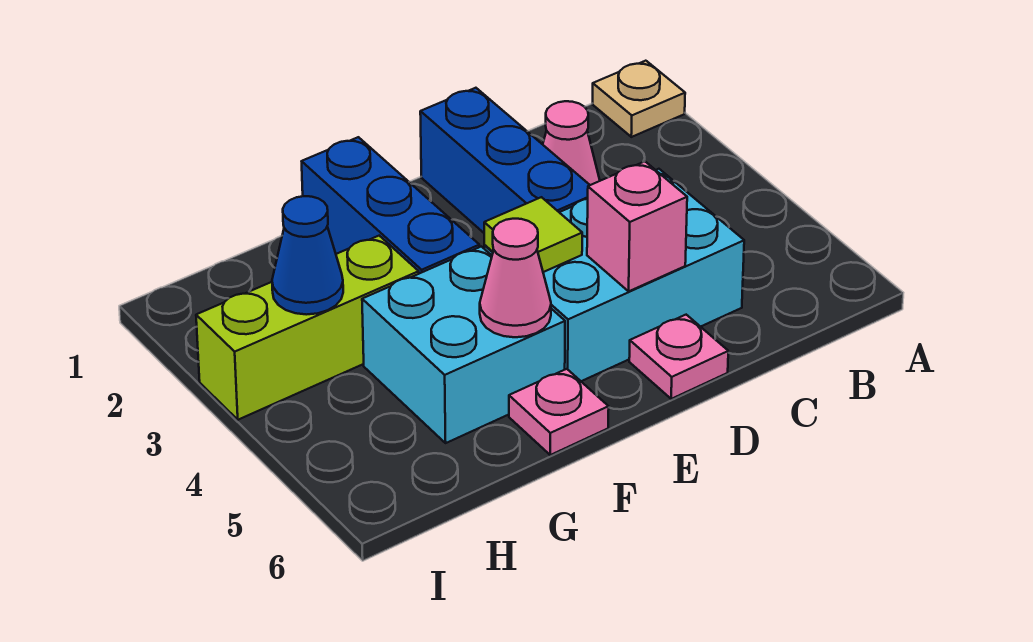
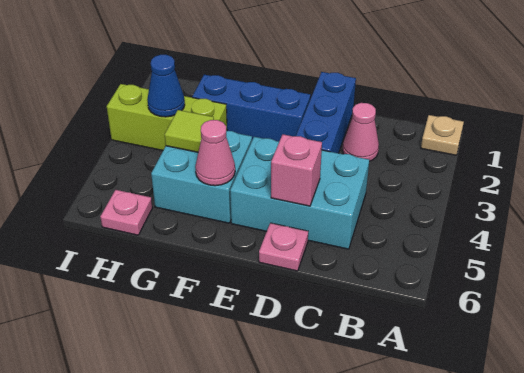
lime 1x1 tile [484,197,582,272] -> lime 1x1 tile moved to [165,110,214,152]
blue 1x3 brick [302,137,479,274] -> blue 1x3 brick turned to [192,75,310,142]
pink 1x1 plate [509,369,609,455] -> pink 1x1 plate moved to [100,190,152,235]

